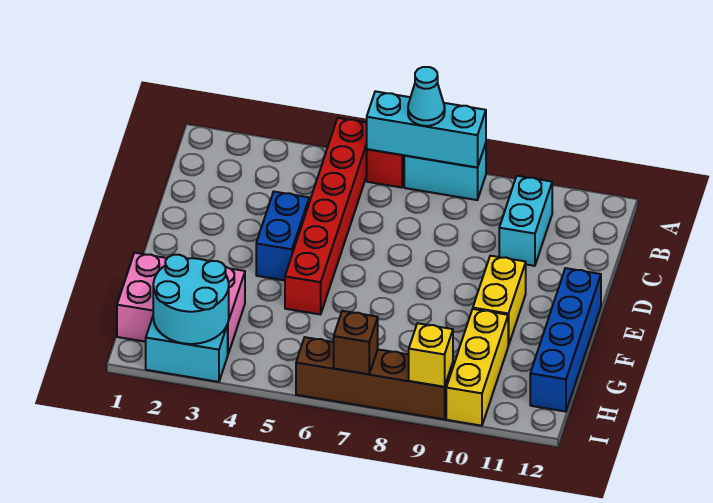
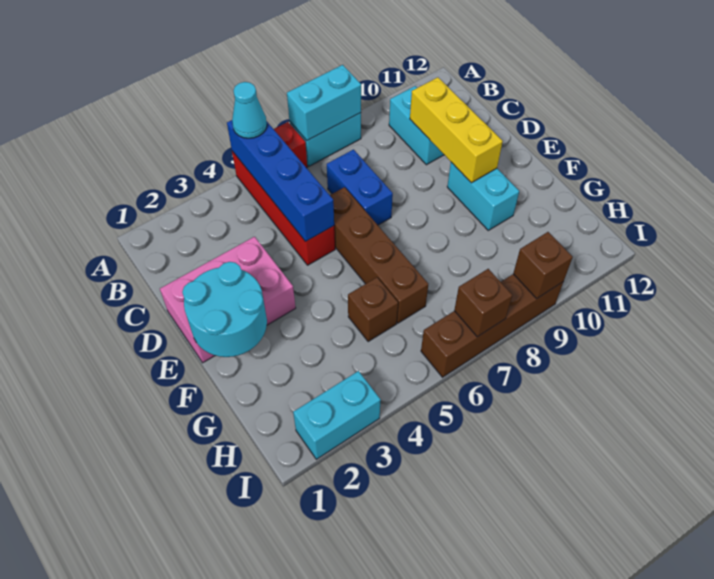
red 1x6 brick [285,118,367,315] -> red 1x4 brick [232,151,335,265]
cyan 1x3 brick [367,91,486,168] -> cyan 1x2 brick [287,65,361,141]
cyan 1x1 cone [408,67,445,126] -> cyan 1x1 cone moved to [232,82,267,138]
blue 1x2 brick [256,192,309,280] -> blue 1x2 brick moved to [327,150,393,225]
none -> brown 1x4 brick [330,187,428,323]
yellow 1x2 brick [473,256,526,346] -> cyan 1x2 brick [447,162,519,230]
blue 1x4 brick [530,268,601,412] -> blue 1x4 brick moved to [227,120,334,242]
pink 2x3 brick [117,253,245,354] -> pink 2x3 brick moved to [160,237,296,363]
none -> brown 1x1 brick [348,277,398,342]
yellow 1x3 brick [446,309,508,426] -> yellow 1x3 brick moved to [410,77,503,183]
cyan 2x2 round brick [153,255,229,344] -> cyan 2x2 round brick moved to [182,262,267,357]
yellow 1x1 brick [409,323,453,387] -> brown 1x1 brick [513,232,573,299]

